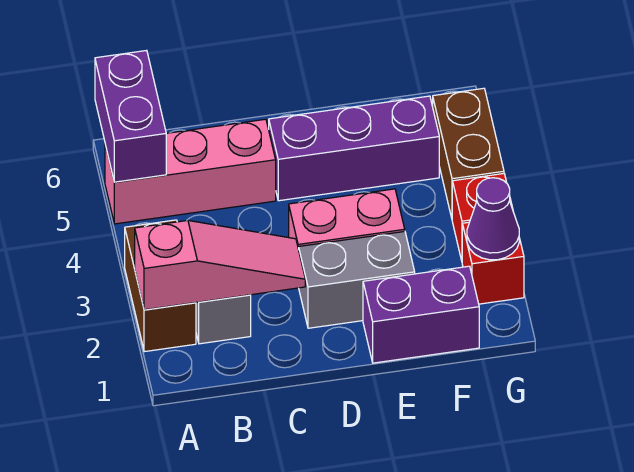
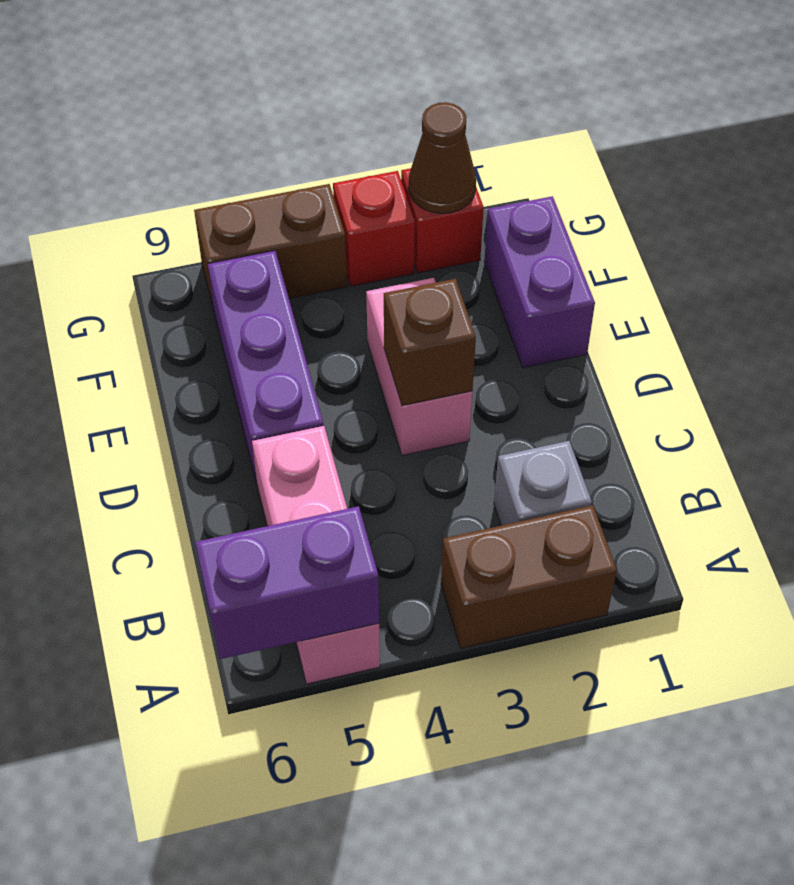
pink 1x3 slope [135,220,305,310] -> none
grey 1x2 brick [299,232,415,328] -> none
none -> brown 1x1 brick [384,279,476,406]
purple 1x1 cone [467,178,519,260] -> brown 1x1 cone [409,102,476,214]

